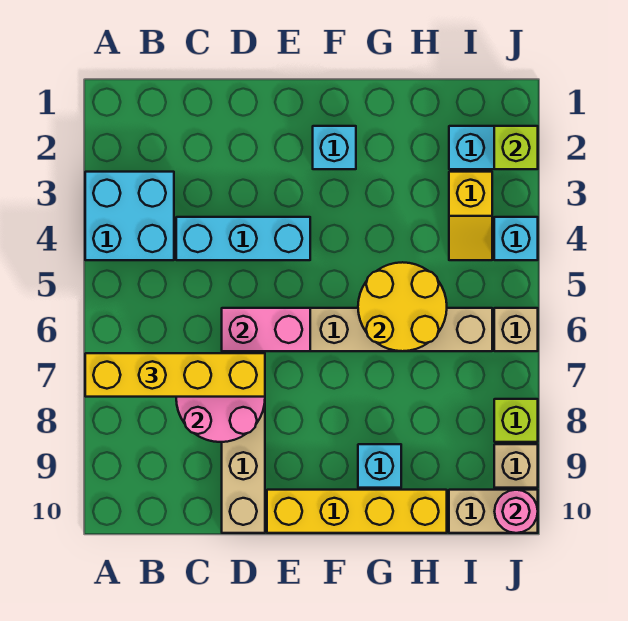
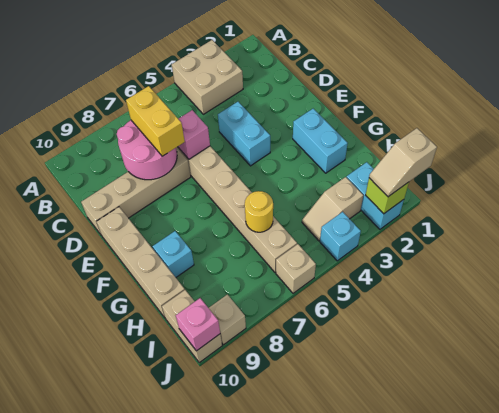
cyan 2x2 brick [85,172,174,260] -> tan 2x2 brick [172,40,243,114]
yellow 1x4 brick [85,353,265,397] -> yellow 1x2 brick [126,86,185,156]
cyan 1x3 brick [176,217,310,260] -> cyan 1x2 brick [218,102,270,166]
pink 1x2 brick [222,308,310,351] -> pink 1x1 brick [178,110,210,159]
yellow 1x4 brick [267,490,447,533] -> tan 1x4 brick [96,207,185,318]
cyan 1x1 brick [313,126,356,169] -> cyan 1x2 brick [293,109,348,173]
yellow 2x2 round brick [358,262,447,351] -> yellow 1x1 round brick [245,191,273,232]
yellow 1x2 slope [449,172,492,260] -> tan 1x2 slope [302,177,363,241]
none -> tan 1x2 slope [369,128,437,197]
lime 1x1 brick [494,399,538,442] -> none
pink 1x1 round brick [495,490,538,533] -> pink 1x1 brick [176,298,220,351]

